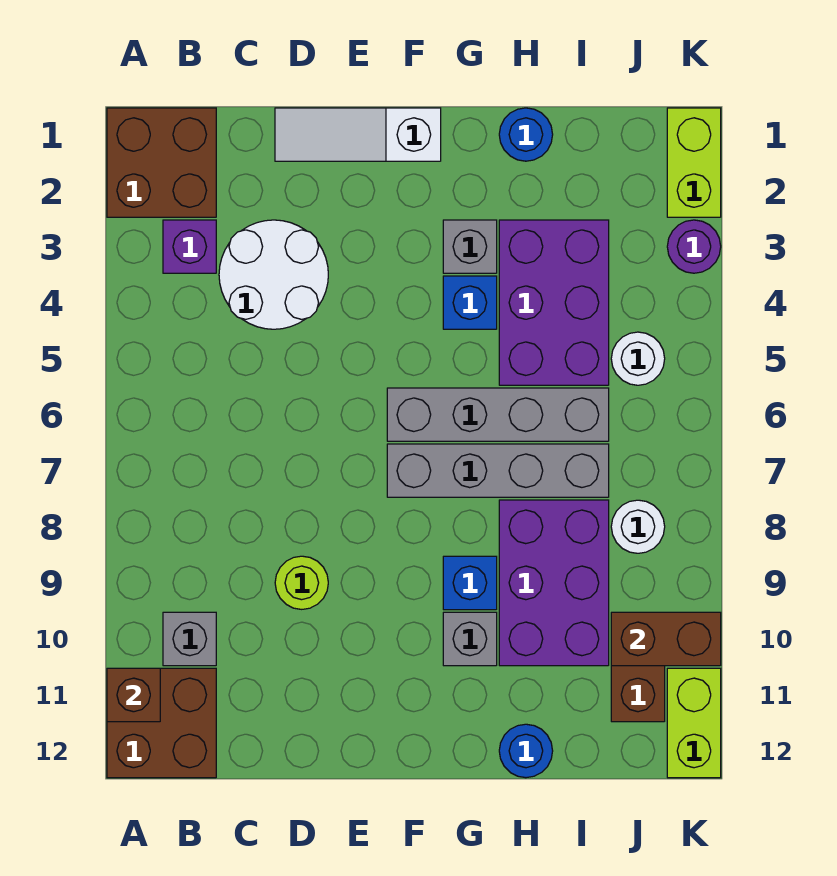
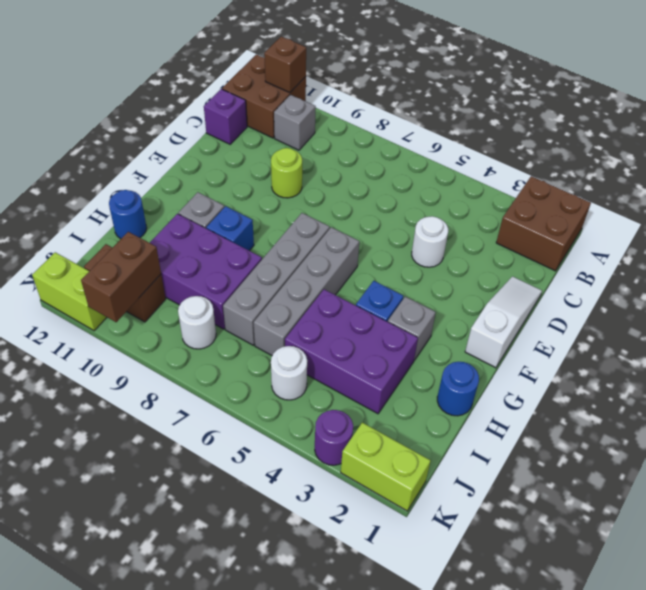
purple 1x1 brick [163,220,216,273] -> purple 1x1 brick moved to [204,89,247,144]
white 2x2 round brick [219,220,328,329] -> white 1x1 round brick [412,216,448,267]

